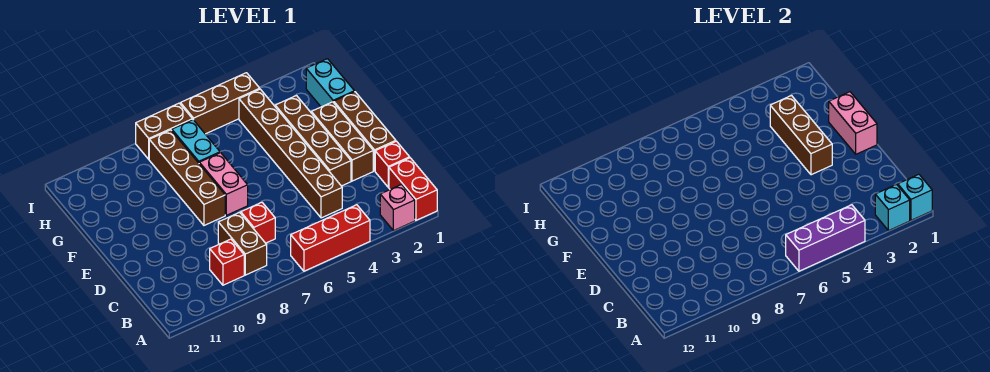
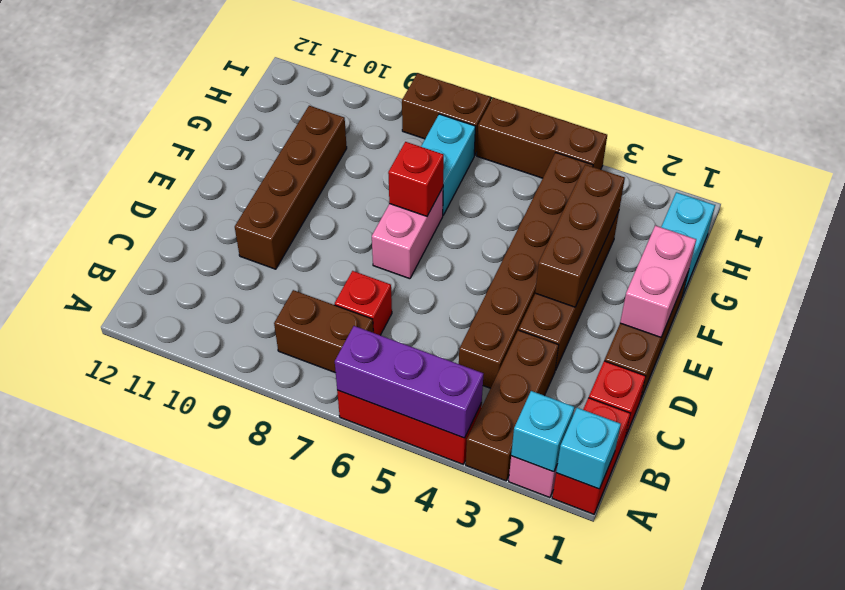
brown 1x2 brick [218,212,267,275] -> brown 1x2 brick turned to [274,290,373,373]
red 1x1 brick [210,239,244,285] -> red 1x1 brick moved to [388,142,444,216]
brown 1x3 brick [311,102,373,181] -> brown 1x3 brick moved to [466,330,559,481]
brown 1x4 brick [149,130,225,225] -> brown 1x4 brick moved to [235,106,347,269]

